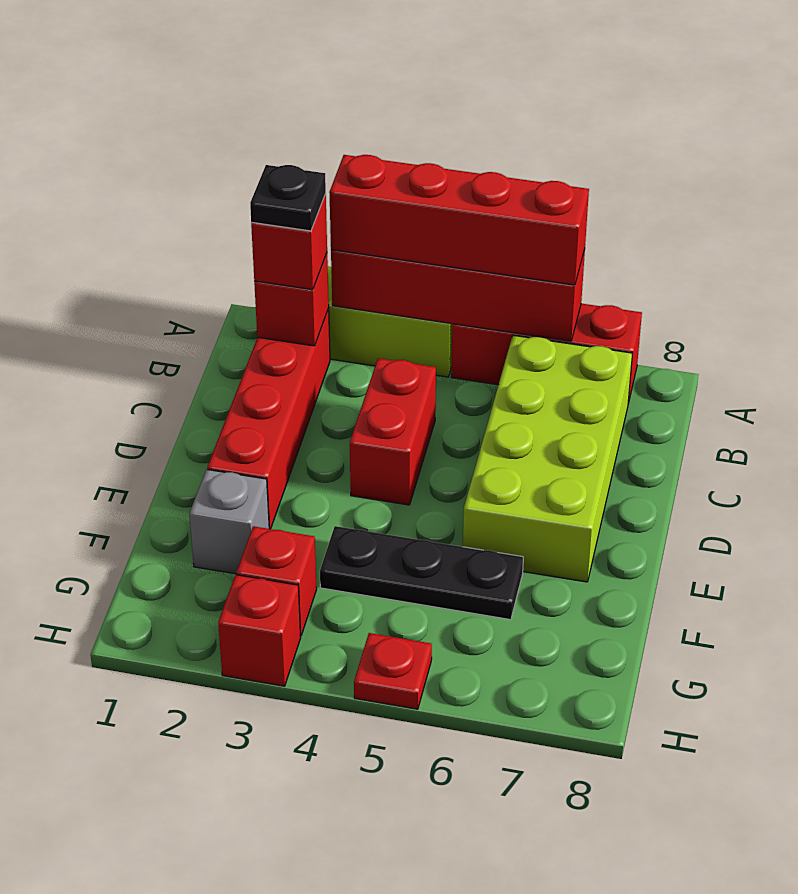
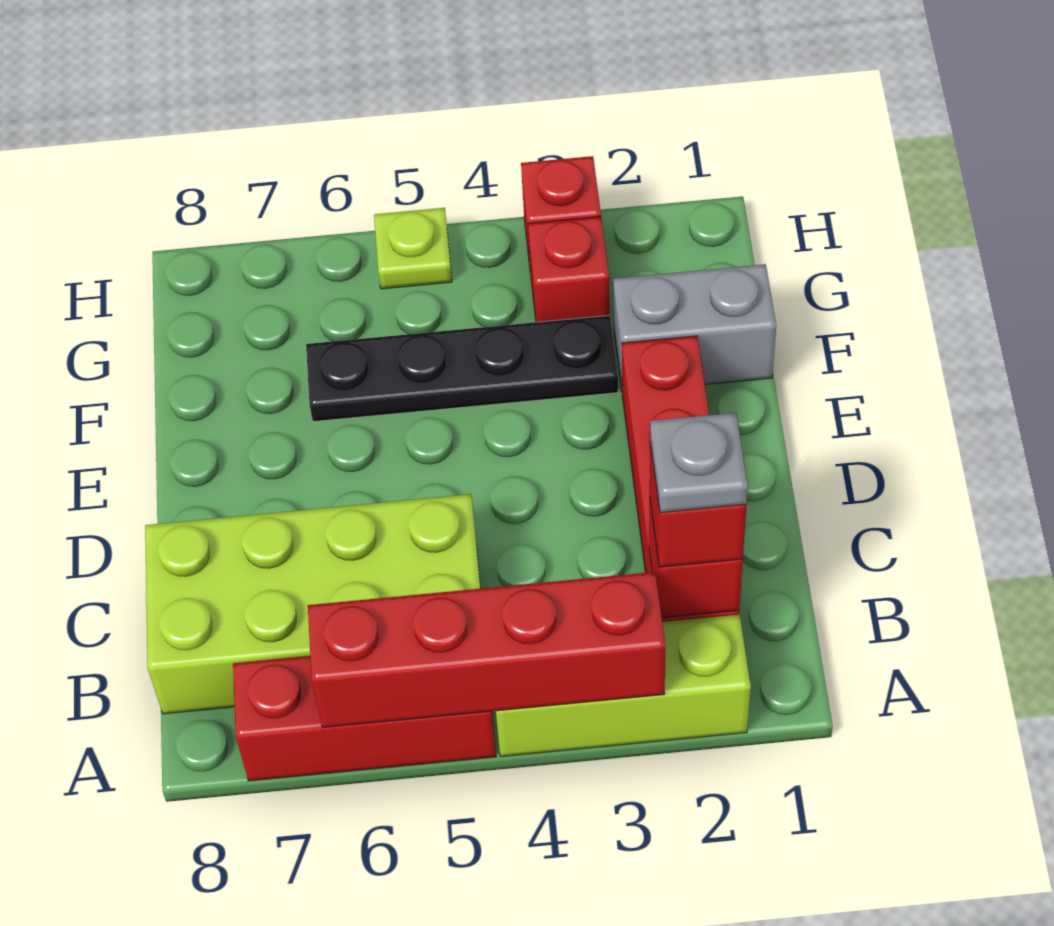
red 1x4 brick [329,155,589,285] -> none
black 1x1 plate [250,165,326,231] -> grey 1x1 plate [650,413,748,513]
lime 2x4 brick [463,335,633,582] -> lime 2x4 brick turned to [145,494,481,714]
red 1x2 brick [350,358,436,505] -> none
grey 1x1 brick [189,470,269,574] -> grey 1x2 brick [613,264,776,390]
black 1x3 plate [320,526,523,620] -> black 1x4 plate [306,315,618,422]
red 1x1 plate [354,633,432,709] -> lime 1x1 plate [374,208,452,289]

